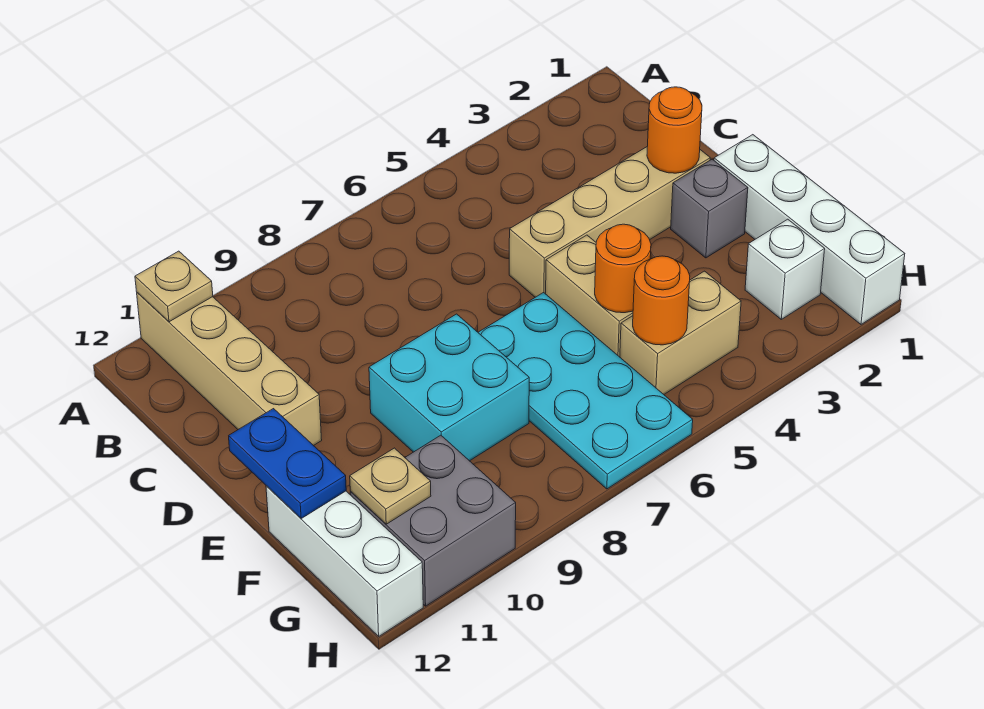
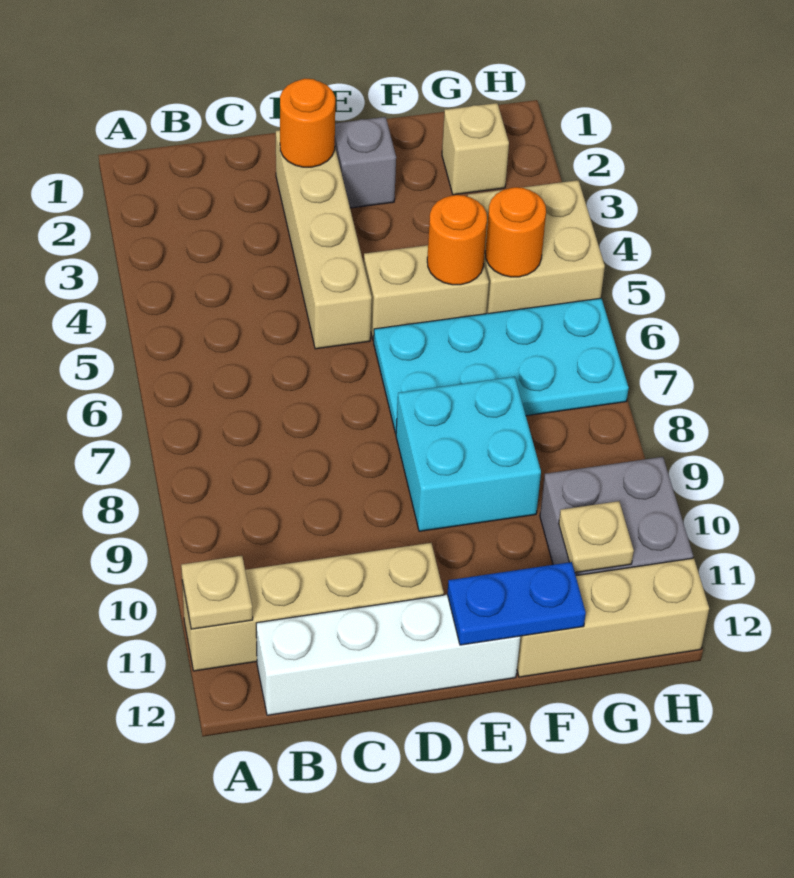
white 1x4 brick [714,135,905,324] -> white 1x4 brick moved to [256,595,520,715]
white 1x3 brick [266,486,423,636] -> tan 1x3 brick [517,558,709,677]
white 1x1 brick [745,219,825,319] -> tan 1x1 brick [442,103,509,195]
tan 1x2 brick [620,271,741,394] -> tan 2x2 brick [468,180,605,314]

